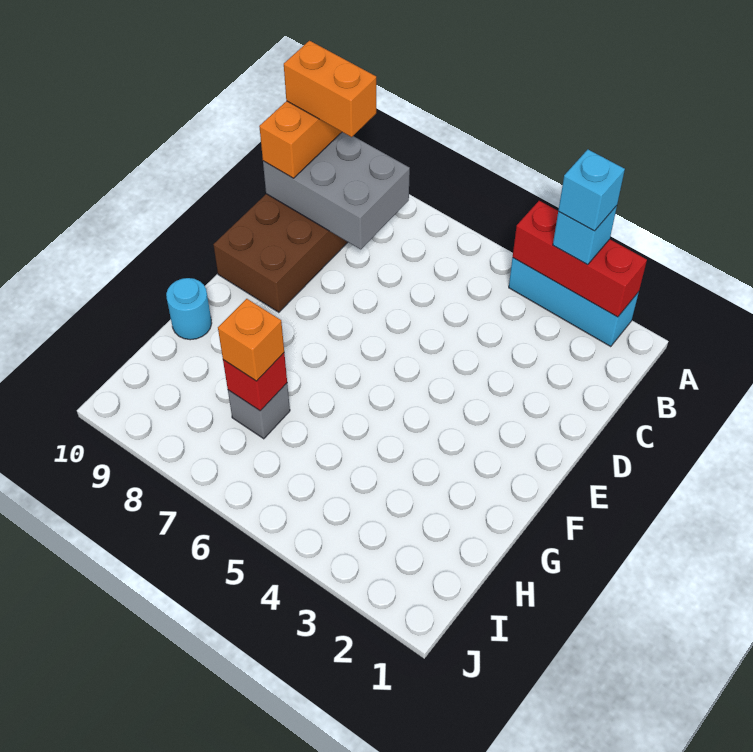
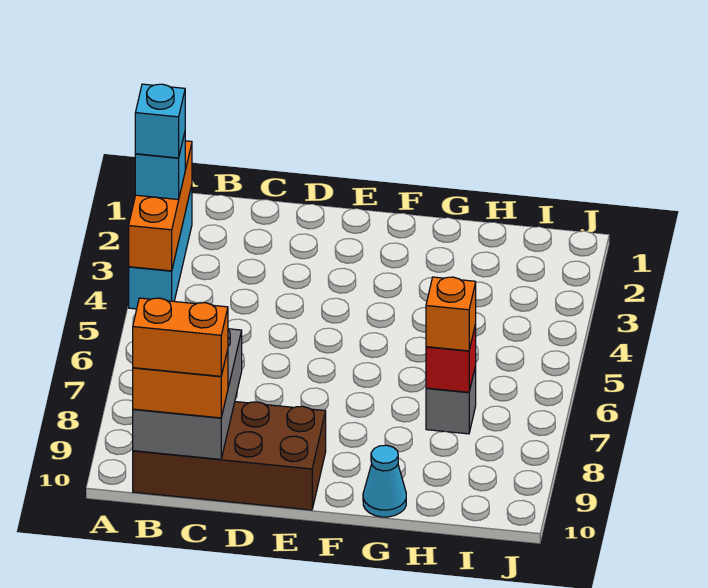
red 1x3 brick [513,201,647,317] -> orange 1x3 brick [129,141,192,271]
orange 1x2 brick [284,41,376,137] -> orange 1x2 brick turned to [133,298,228,376]
cyan 1x1 round brick [166,278,212,340] -> cyan 1x1 cone [363,445,406,517]

